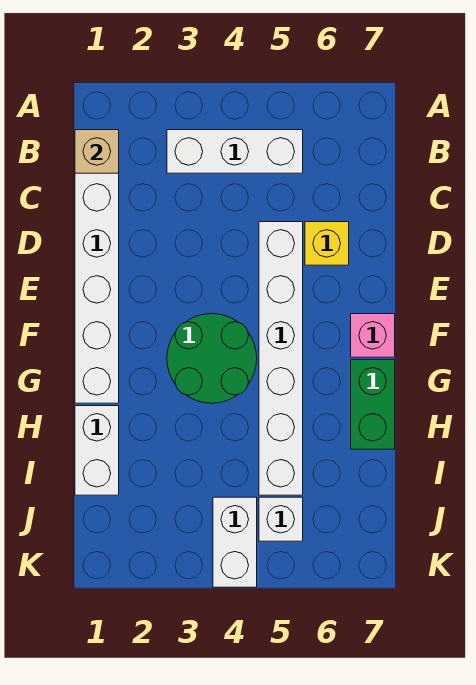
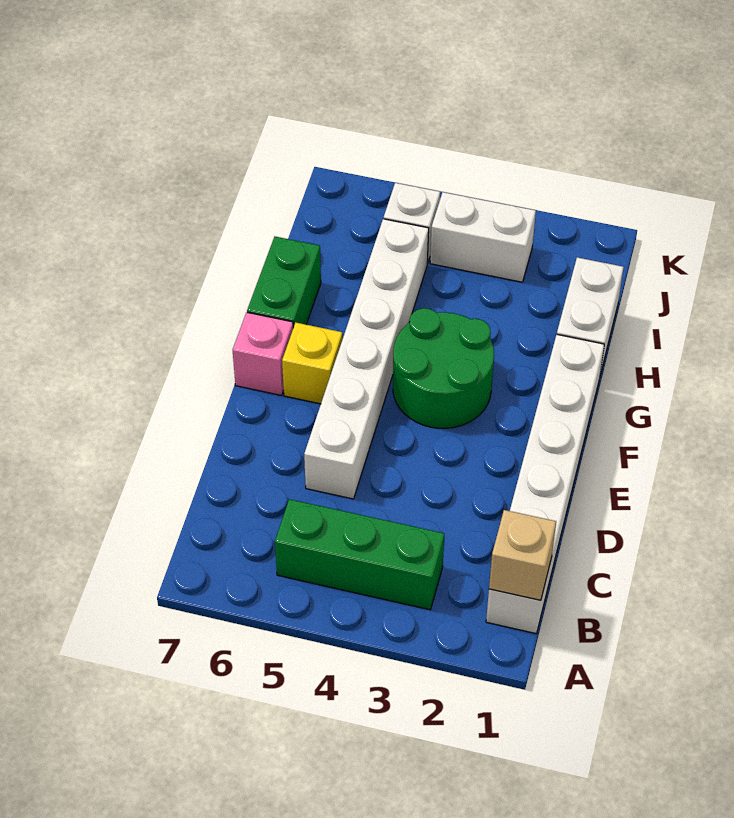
white 1x3 brick [167,130,303,173] -> green 1x3 brick [275,499,444,610]
yellow 1x1 brick [305,222,349,265] -> yellow 1x1 brick moved to [282,323,343,404]
white 1x2 brick [213,497,257,587] -> white 1x2 brick turned to [430,192,536,282]

